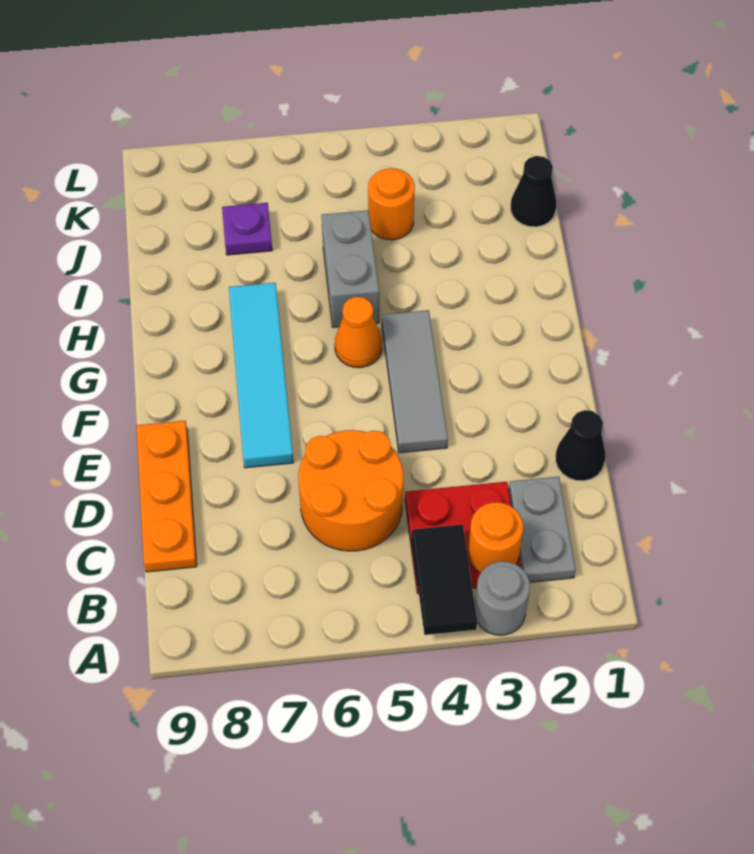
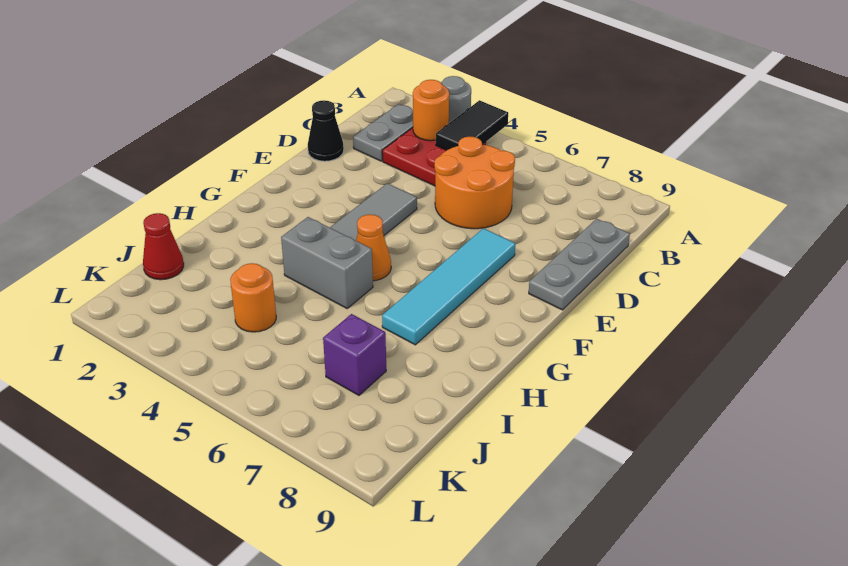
orange 1x3 plate [136,421,197,572] -> grey 1x3 plate [529,219,630,310]
grey 1x2 brick [322,210,379,327] -> grey 1x2 brick turned to [281,217,373,308]
black 1x1 cone [511,156,556,227] -> red 1x1 cone [143,213,184,280]
purple 1x1 plate [222,203,272,255] -> purple 1x1 brick [323,314,386,395]

